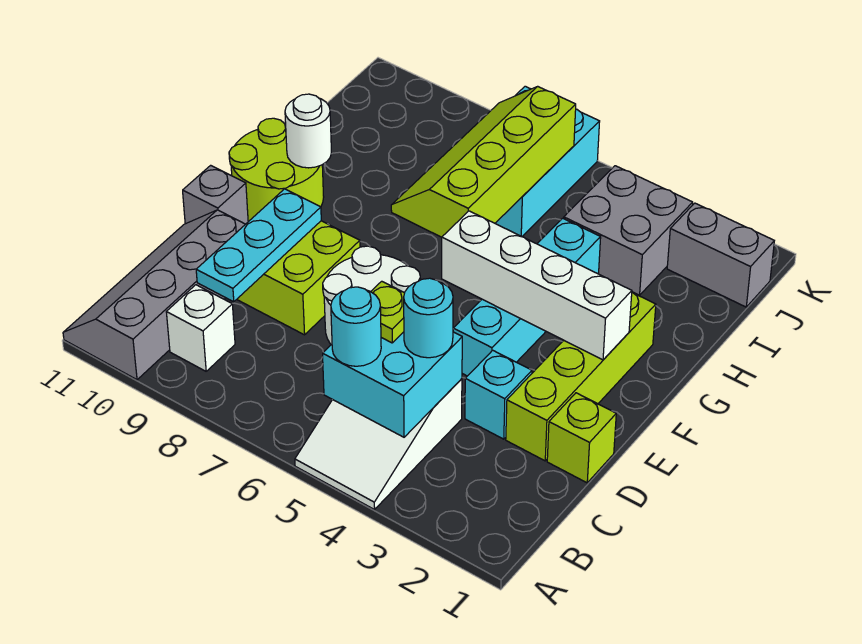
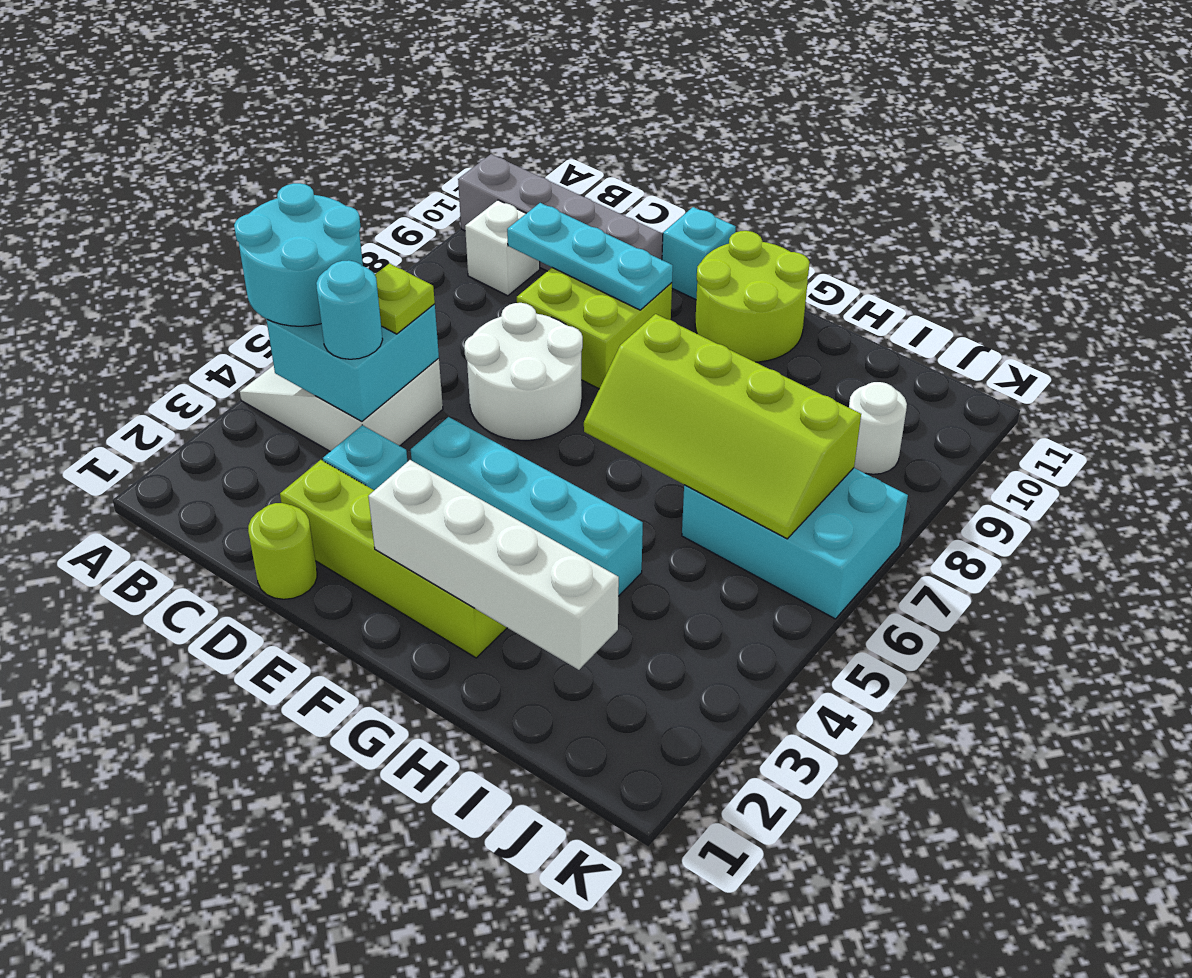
cyan 1x1 round brick [331,287,381,366] -> cyan 2x2 round brick [234,183,363,326]
lime 1x1 brick [547,393,616,483] -> lime 1x1 round brick [248,503,317,599]
grey 1x1 brick [183,165,248,224] -> cyan 1x1 brick [662,207,736,300]
white 1x4 brick [442,211,632,360] -> white 1x4 brick turned to [368,460,619,670]
lime 2x4 slope [391,86,576,237] -> lime 2x4 slope turned to [584,314,861,539]
white 1x1 round brick [285,94,331,168] -> white 1x1 round brick moved to [849,382,907,474]
grey 2x2 brick [564,166,693,295] -> none
grey 1x2 brick [667,203,774,307] -> none

